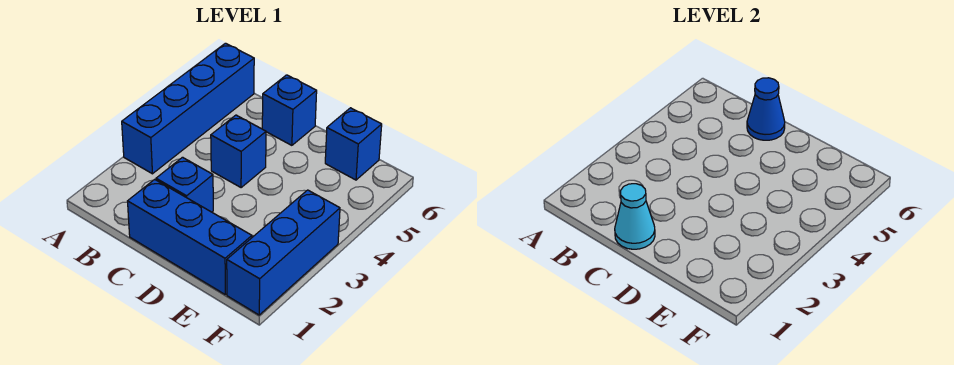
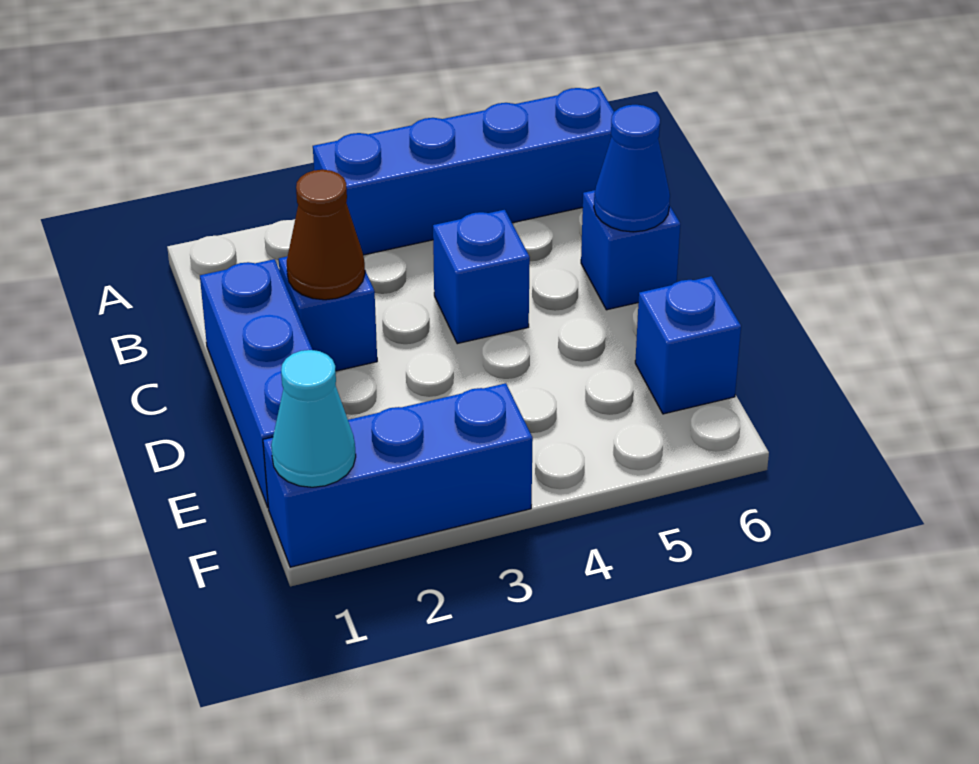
cyan 1x1 cone [615,184,655,249] -> cyan 1x1 cone moved to [271,350,356,487]
none -> brown 1x1 cone [287,170,365,300]

